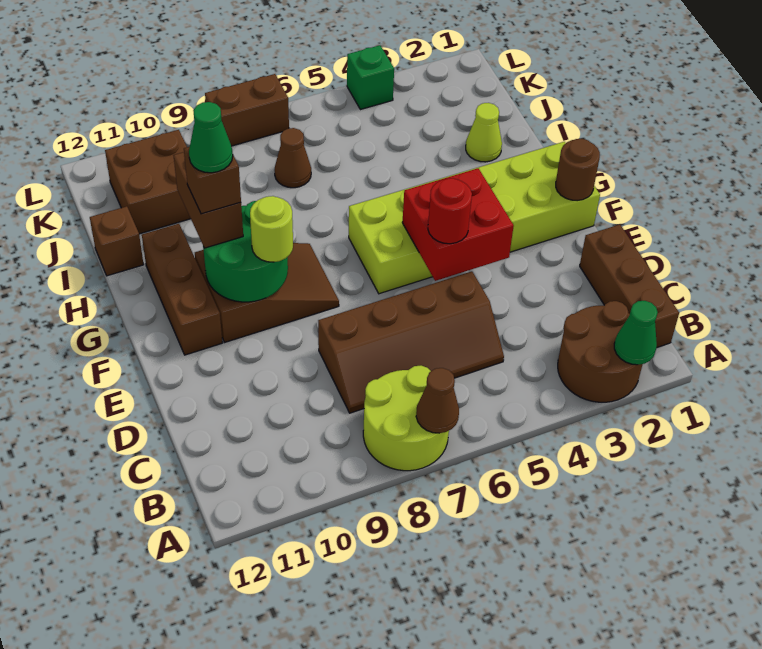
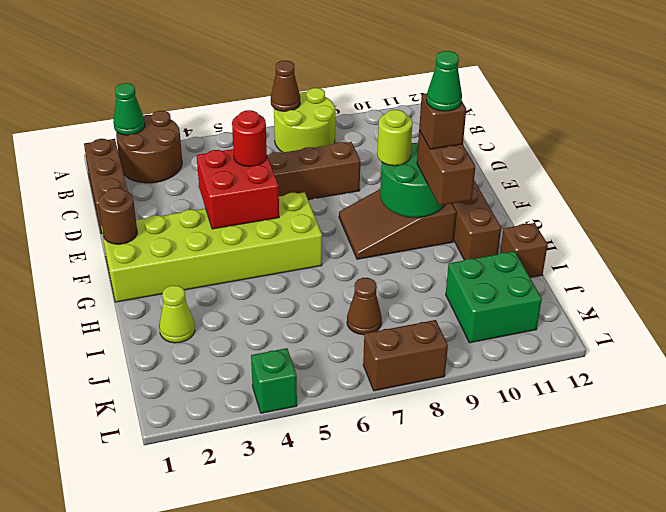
brown 2x2 brick [105,130,191,234] -> green 2x2 brick [446,251,542,343]

